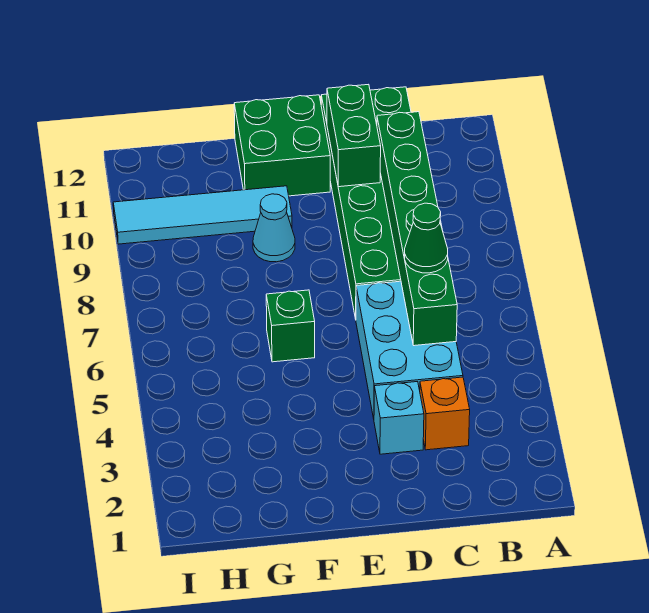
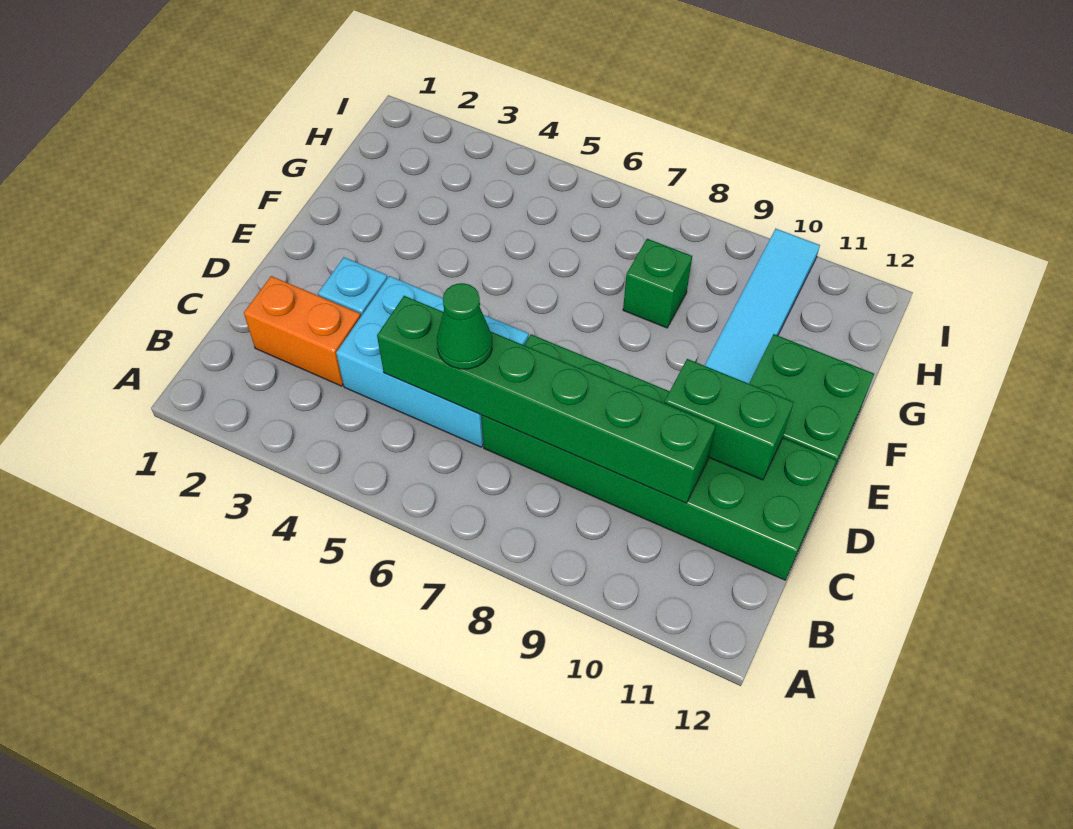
orange 1x1 brick [420,377,470,450] -> orange 1x2 brick [244,276,361,386]
green 1x1 brick [266,290,315,362] -> green 1x1 brick moved to [623,239,692,328]
cyan 1x1 cone [253,194,295,262] -> none

